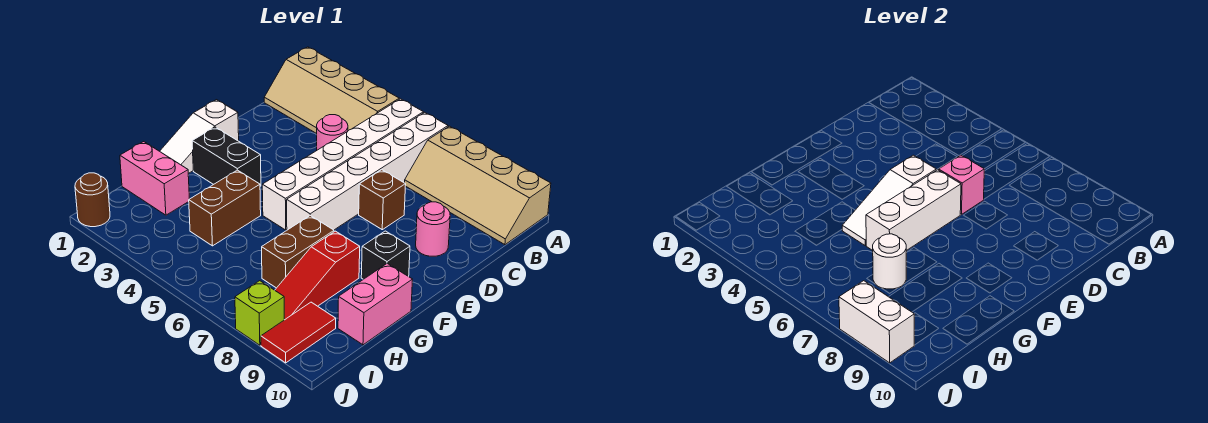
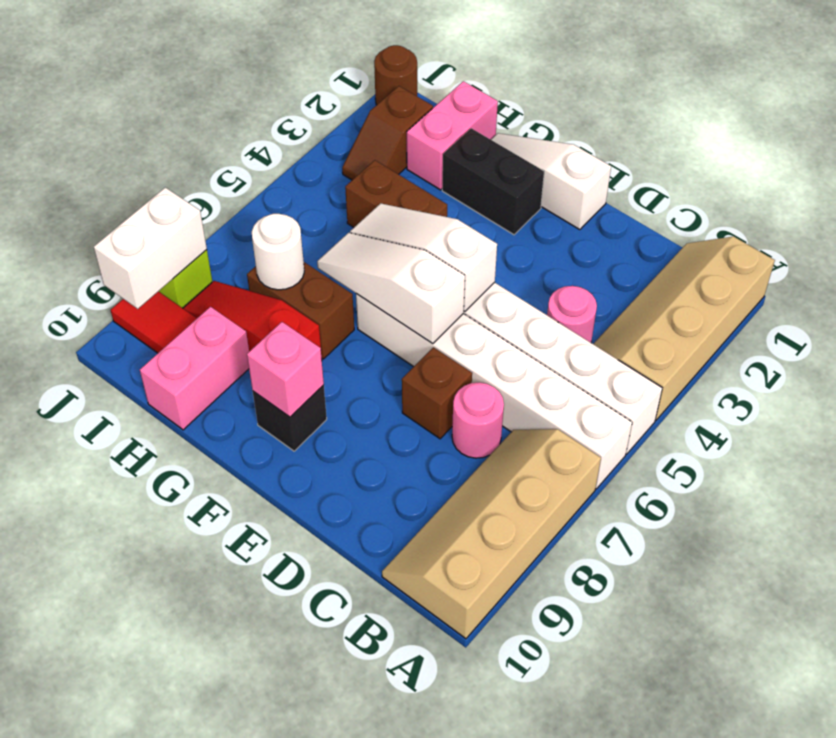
pink 1x1 brick [939,155,984,214] -> pink 1x1 brick moved to [247,322,324,417]
pink 1x1 round brick [416,202,450,256] -> pink 1x1 round brick moved to [452,382,504,458]
white 1x3 brick [866,170,961,251] -> white 1x3 slope [317,233,465,344]
black 1x2 brick [192,127,261,186] -> black 1x2 brick turned to [442,128,544,235]
pink 1x2 brick [338,264,413,345] -> pink 1x2 brick turned to [140,307,249,430]
none -> brown 1x2 slope [342,86,433,180]

